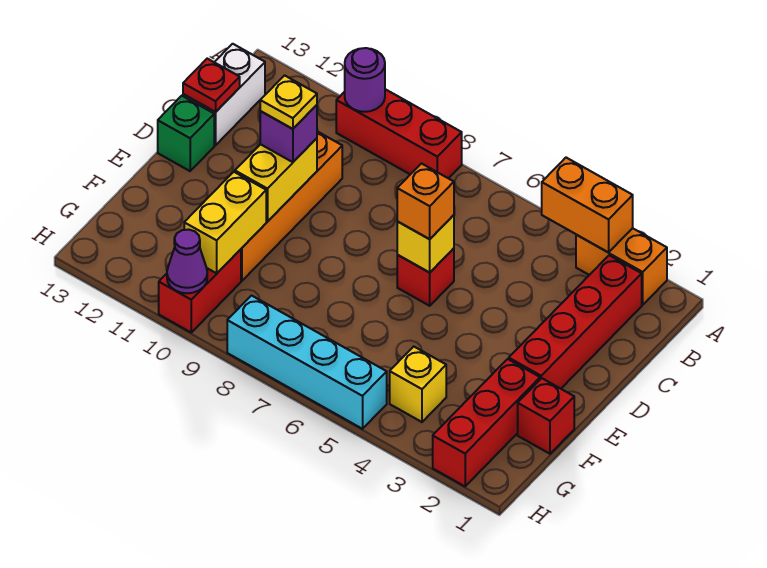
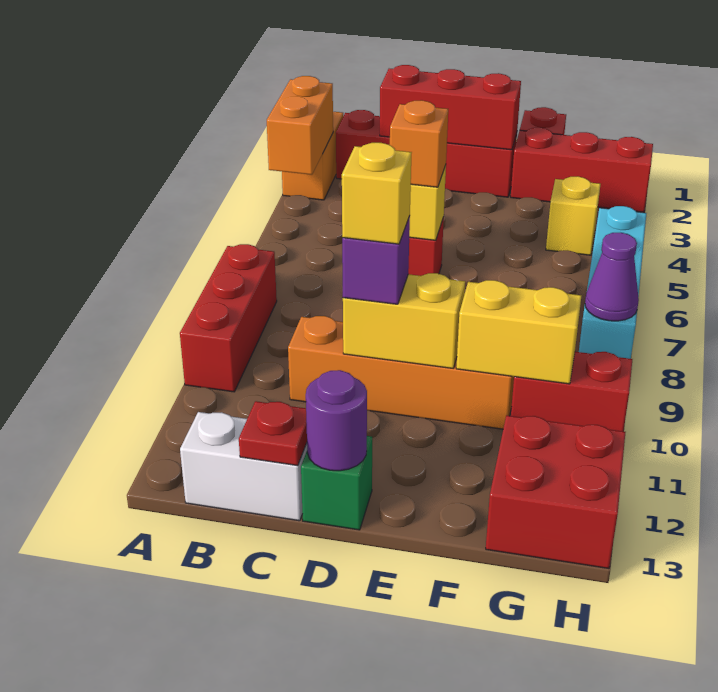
purple 1x1 round brick [345,48,385,112] -> purple 1x1 round brick moved to [306,370,367,471]
none -> red 1x3 brick [380,65,521,150]
yellow 1x1 plate [260,75,317,129] -> yellow 1x1 brick [342,143,412,244]
none -> red 2x2 brick [486,415,626,568]
purple 1x1 cone [167,230,207,293] -> purple 1x1 cone moved to [585,233,639,321]

